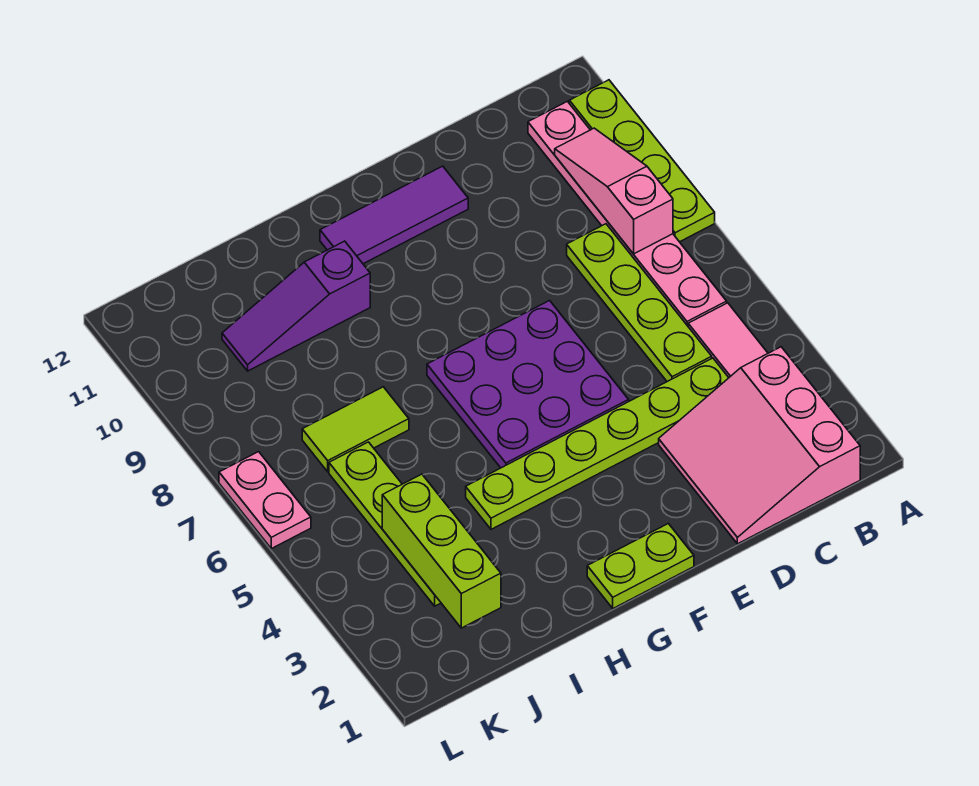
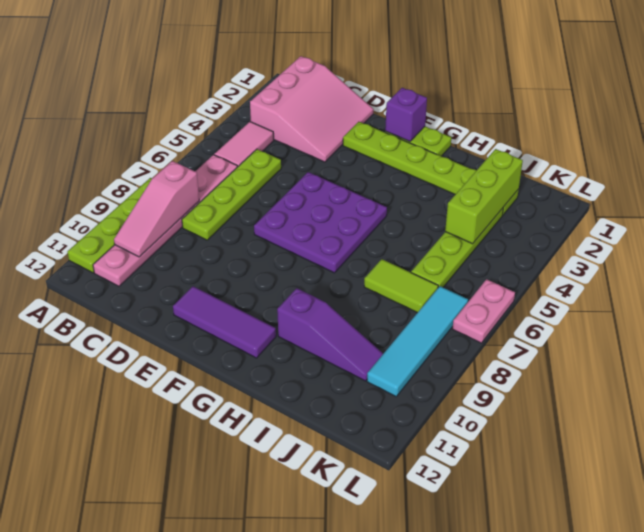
lime 1x6 plate [466,358,729,529] -> lime 1x6 plate moved to [343,122,519,215]
none -> purple 1x1 brick [385,88,427,142]
none -> cyan 1x4 tile [367,286,468,396]

